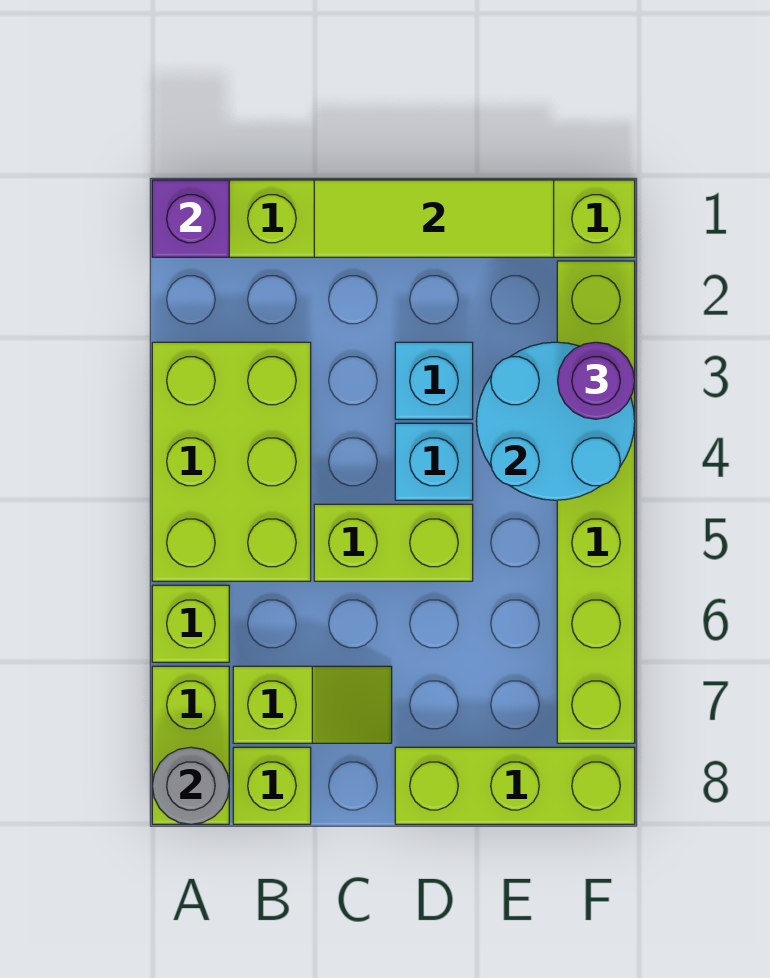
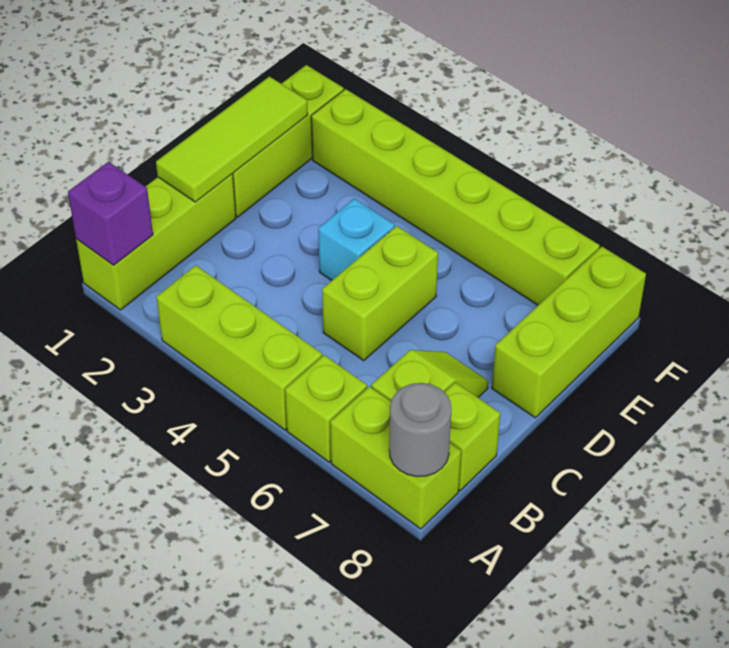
lime 2x3 brick [152,342,311,581] -> lime 1x3 brick [157,265,322,430]
cyan 1x1 brick [395,342,473,419] -> none
cyan 2x2 round brick [476,342,635,500] -> none
purple 1x1 round brick [558,342,635,419] -> none

